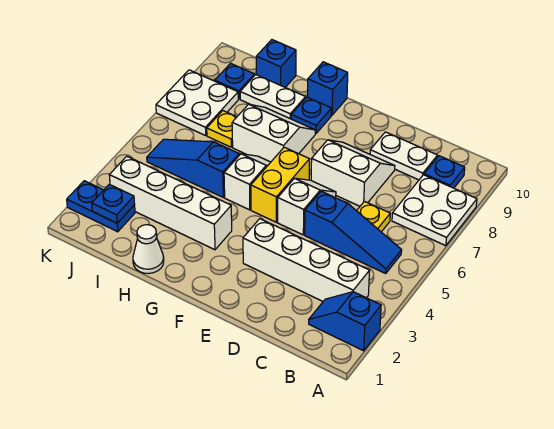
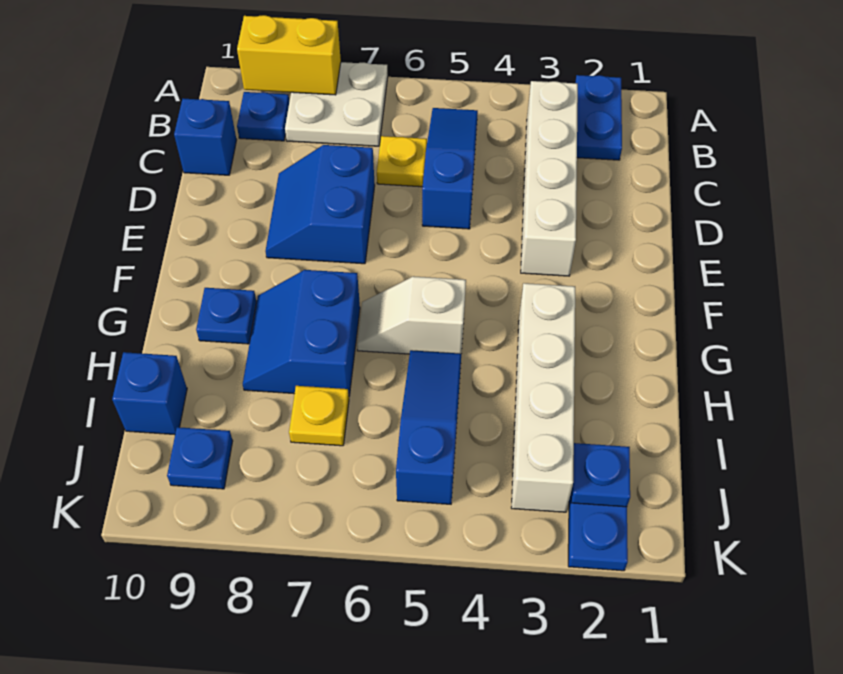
blue 1x2 slope [309,292,381,351] -> blue 1x2 plate [575,75,622,160]
white 1x2 plate [370,132,438,180] -> none
white 2x2 slope [311,140,395,206] -> blue 2x2 slope [265,145,375,264]
white 1x2 slope [278,178,336,235] -> none
yellow 1x2 brick [251,147,309,222] -> yellow 1x2 brick moved to [237,15,341,95]
white 2x2 slope [232,104,315,162] -> blue 2x2 slope [243,270,360,396]
blue 1x1 brick [308,62,348,115] -> blue 1x1 brick moved to [174,99,236,175]
white 1x1 cone [133,225,164,273] -> none
blue 1x3 slope [147,139,239,197] -> blue 1x3 slope turned to [396,350,461,504]
white 1x2 plate [240,75,306,119] -> none
white 2x2 plate [156,70,238,135] -> none

